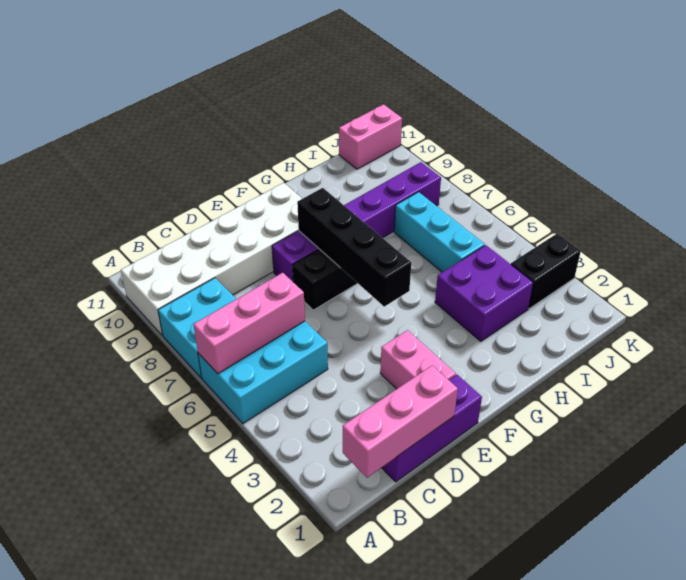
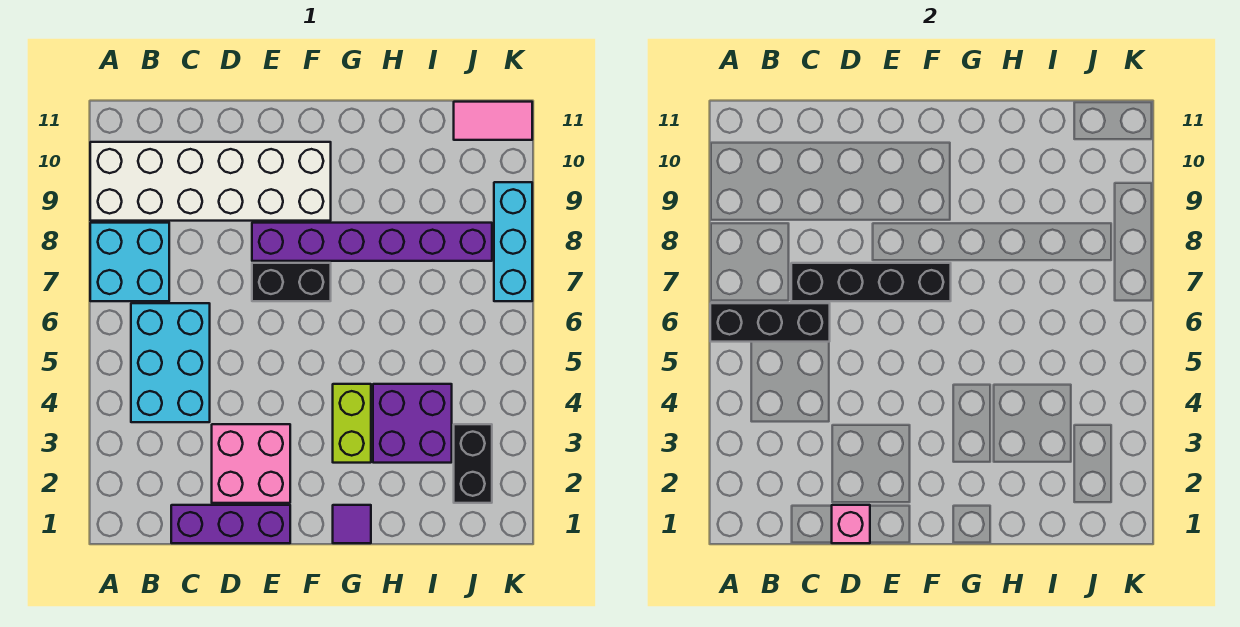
cyan 2x3 brick [198,321,328,424] -> cyan 2x3 brick turned to [131,303,210,422]
pink 1x3 brick [193,273,305,374] -> black 1x3 brick [710,303,830,342]
pink 1x3 brick [343,365,458,478] -> pink 1x1 brick [832,505,870,543]
pink 1x2 brick [380,330,456,389] -> pink 2x2 brick [212,424,290,503]
black 1x4 brick [297,188,411,306] -> black 1x4 brick turned to [791,263,951,301]
none -> purple 1x1 tile [333,505,371,543]
none -> lime 1x2 brick [333,384,371,463]
cyan 1x3 brick [394,192,485,272] -> cyan 1x3 brick moved to [494,182,532,301]
black 1x2 brick [511,234,581,308] -> black 1x2 brick turned to [454,424,492,503]
pink 1x2 brick [339,104,402,169] -> pink 1x2 tile [454,102,532,140]

